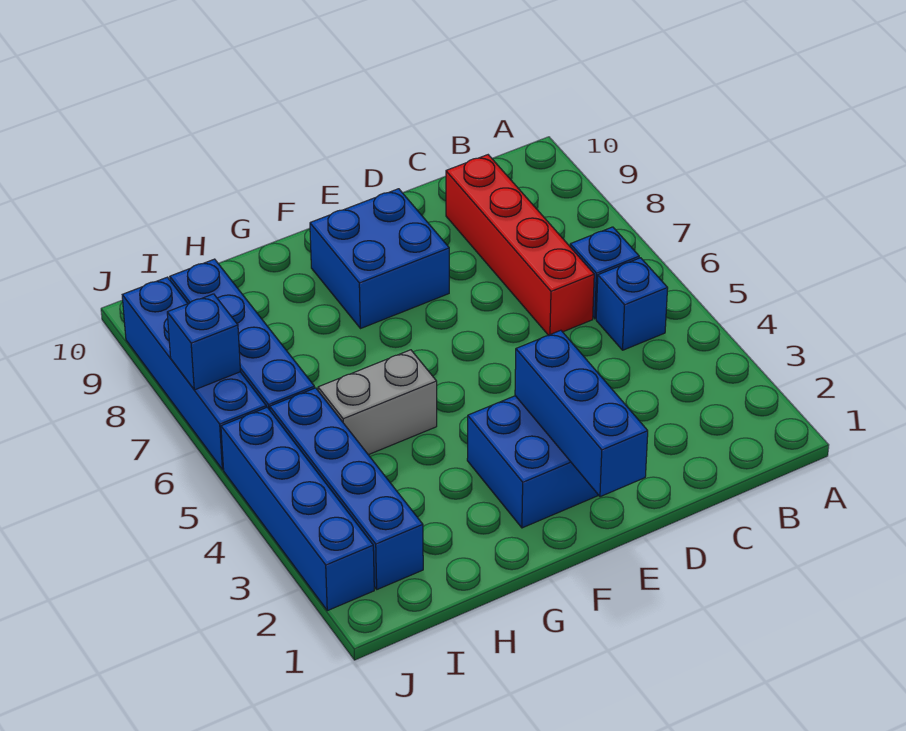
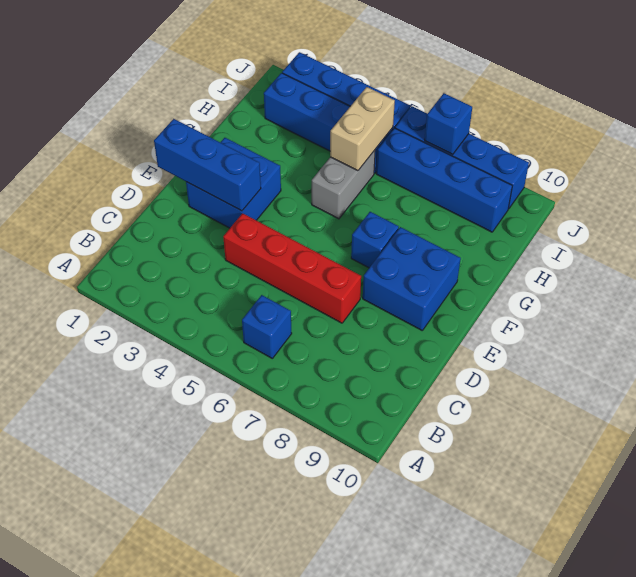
blue 1x1 brick [596,258,668,350] -> blue 1x1 brick moved to [351,212,399,268]
red 1x4 brick [446,155,594,335] -> red 1x4 brick moved to [223,213,361,323]
none -> tan 1x2 brick [330,87,395,171]

